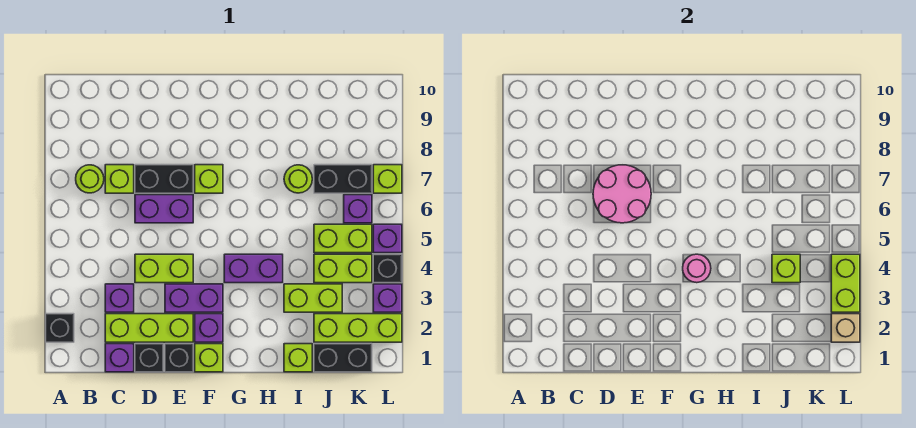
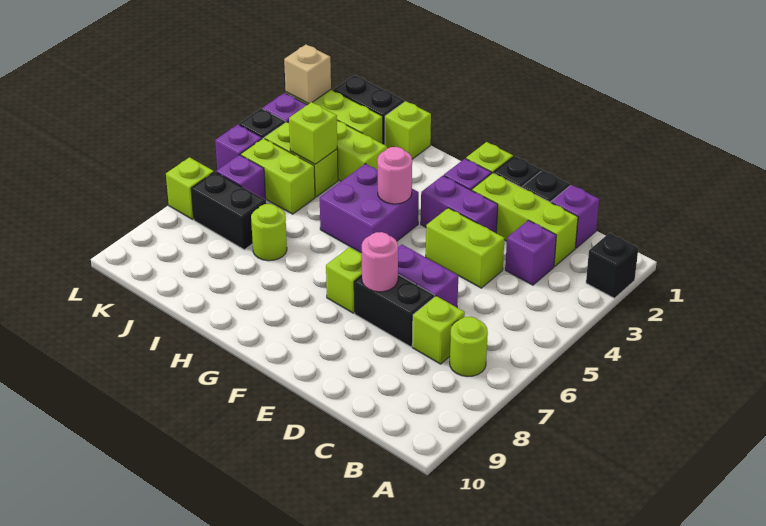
pink 2x2 round brick [593,165,651,223] -> pink 1x1 round brick [362,232,398,292]
purple 1x2 brick [224,254,283,283] -> purple 2x2 brick [320,164,419,253]
lime 1x2 brick [831,254,860,312] -> none

